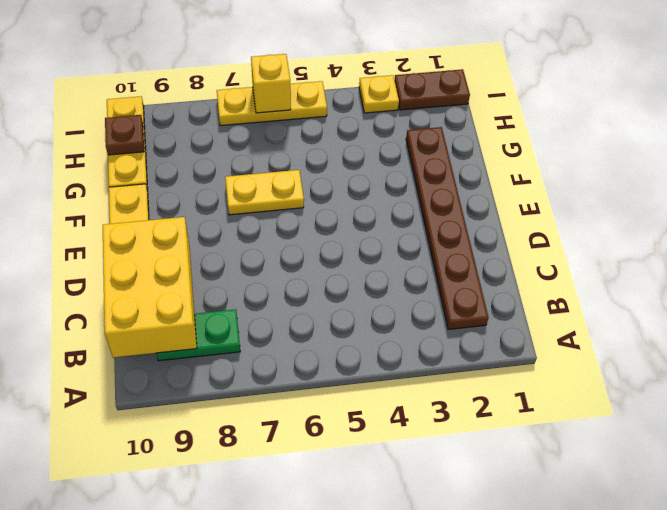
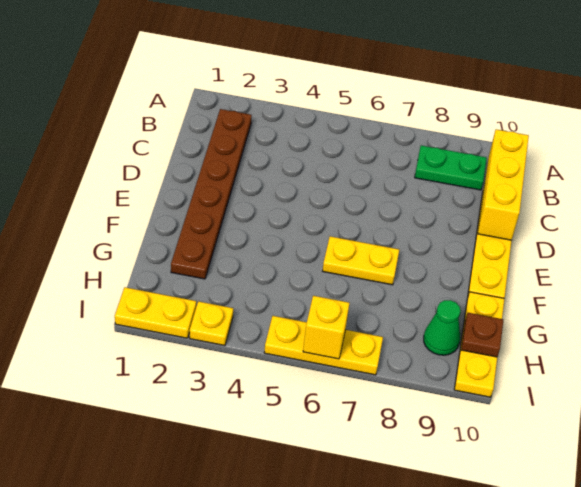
yellow 2x3 brick [103,217,197,358] -> yellow 1x3 brick [478,129,529,240]
none -> green 1x1 cone [424,300,461,355]
brown 1x2 plate [395,69,470,110] -> yellow 1x2 plate [115,287,196,338]

